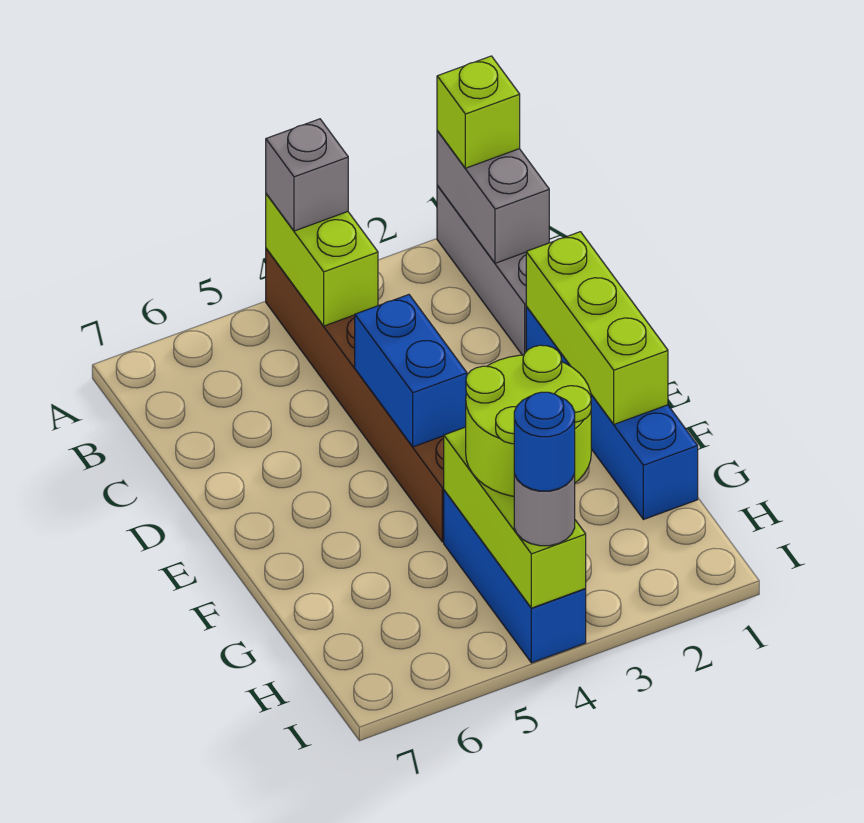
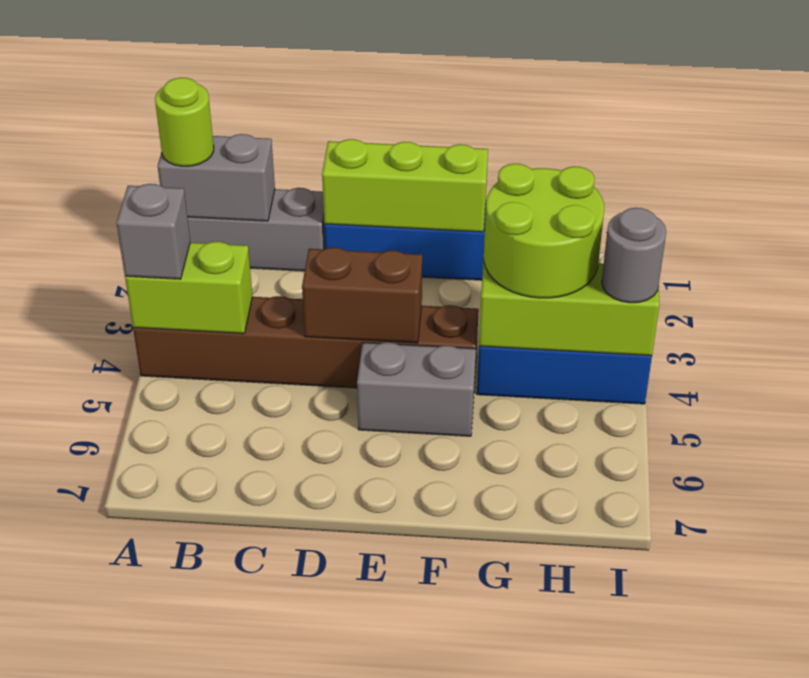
lime 1x1 brick [437,56,520,168] -> lime 1x1 round brick [155,78,214,166]
blue 1x2 brick [355,295,467,447] -> brown 1x2 brick [302,248,422,343]
none -> grey 1x2 brick [357,342,476,436]
blue 1x1 round brick [514,392,575,491] -> none

